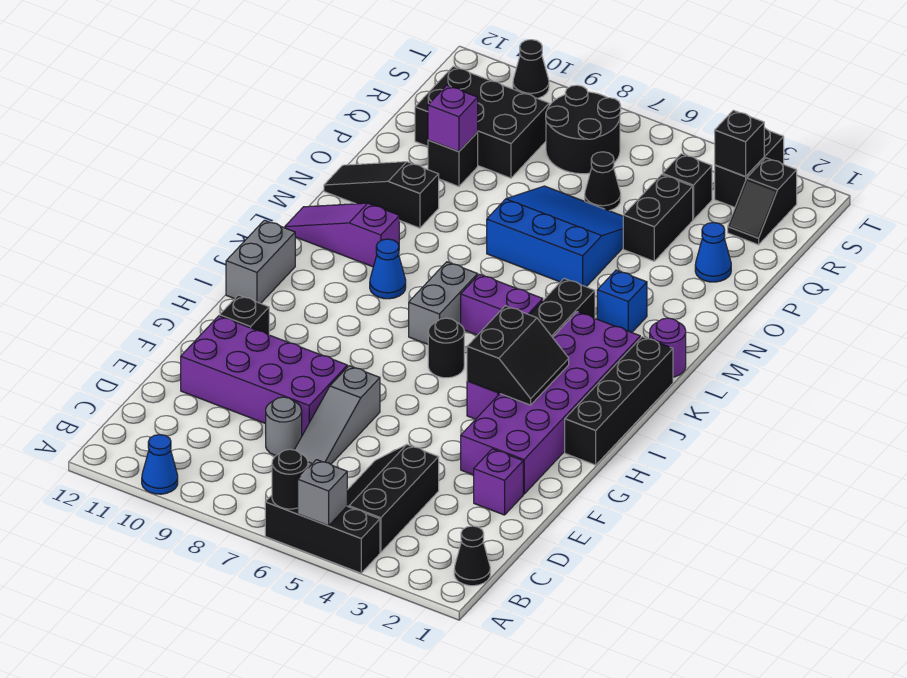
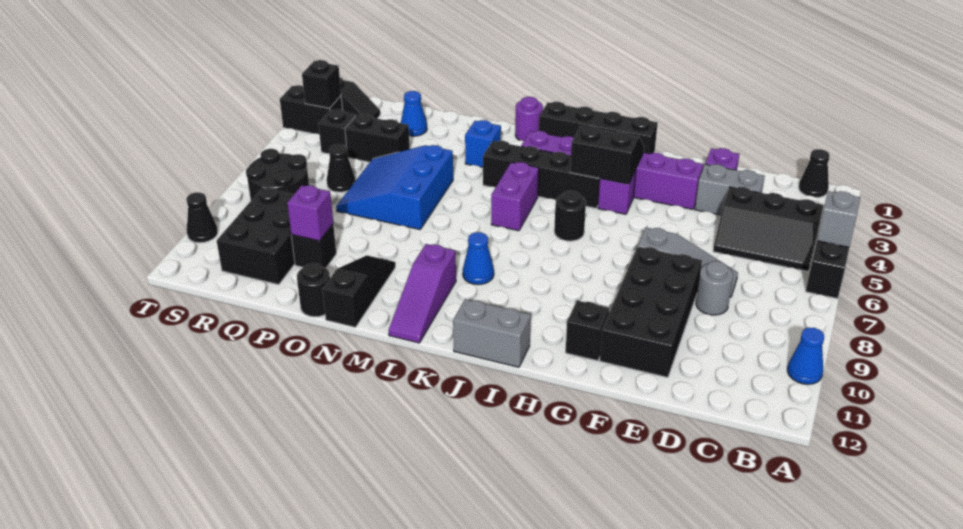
black 1x1 round brick [272,449,308,509] -> black 1x1 round brick moved to [297,263,330,317]
purple 2x4 brick [181,316,347,435] -> black 2x4 brick [600,246,702,377]
purple 2x6 brick [461,312,640,494] -> purple 1x6 brick [521,131,703,209]
grey 1x2 brick [409,262,478,344] -> grey 1x2 brick moved to [695,164,765,215]
black 1x3 slope [324,162,439,228] -> black 1x3 slope turned to [322,255,395,327]

